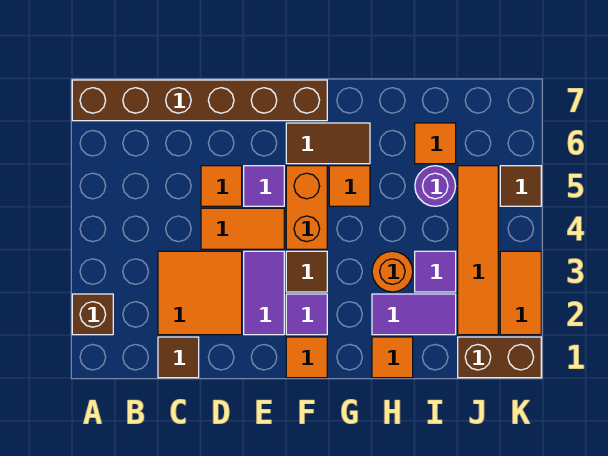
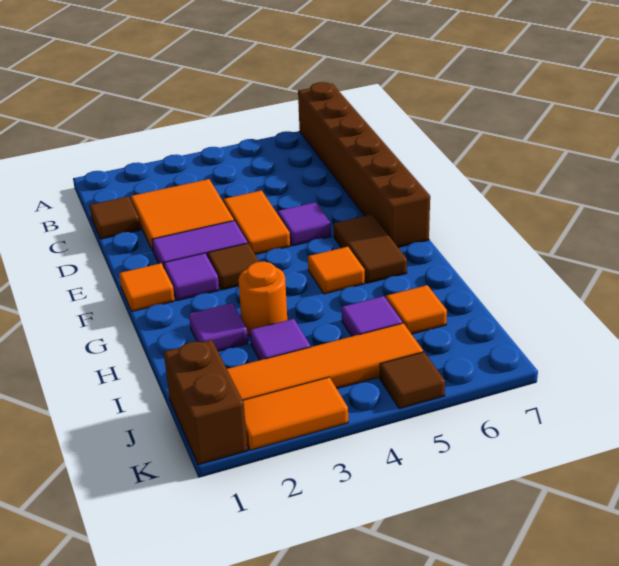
brown 1x1 brick [72,294,113,335] -> none
orange 1x1 tile [201,166,242,206] -> none
orange 1x2 brick [286,166,327,249] -> none
orange 1x1 tile [372,337,413,378] -> none
purple 1x2 tile [372,294,456,335] -> purple 1x1 tile [189,303,248,351]
purple 1x1 round brick [415,166,455,206] -> purple 1x1 tile [342,296,402,336]

